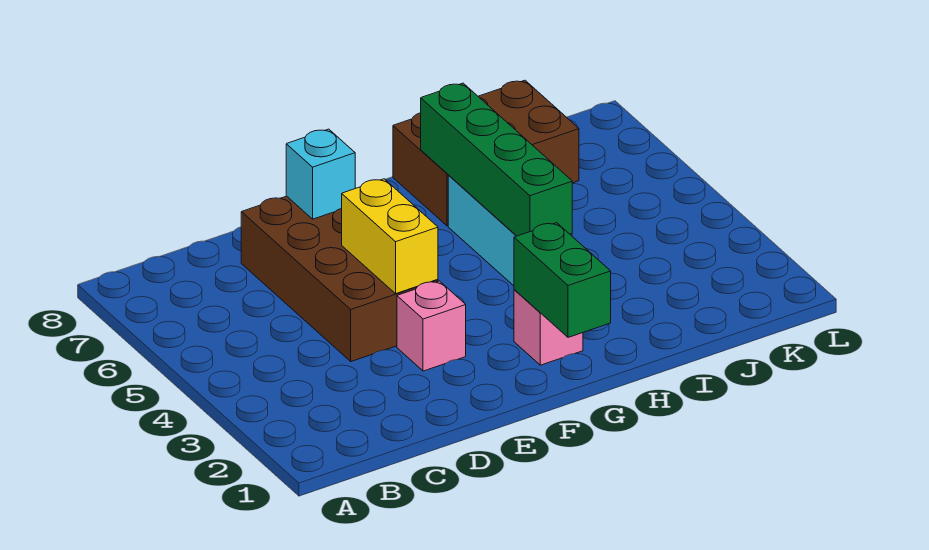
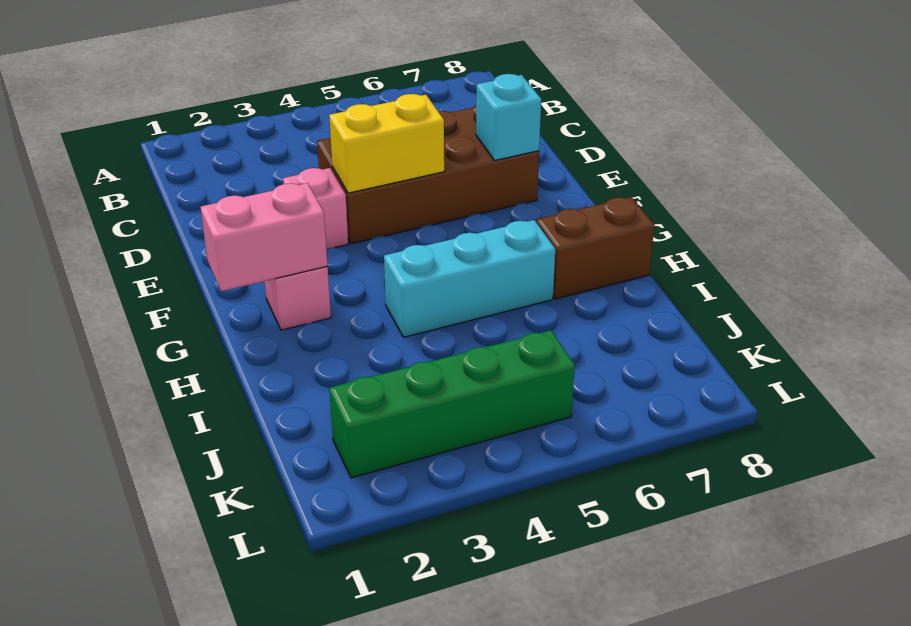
green 1x2 brick [514,223,611,337] -> pink 1x2 brick [201,183,328,291]
green 1x4 brick [421,83,572,236] -> green 1x4 brick moved to [329,330,575,478]
brown 2x3 brick [393,80,579,226] -> brown 1x2 brick [537,197,654,299]

